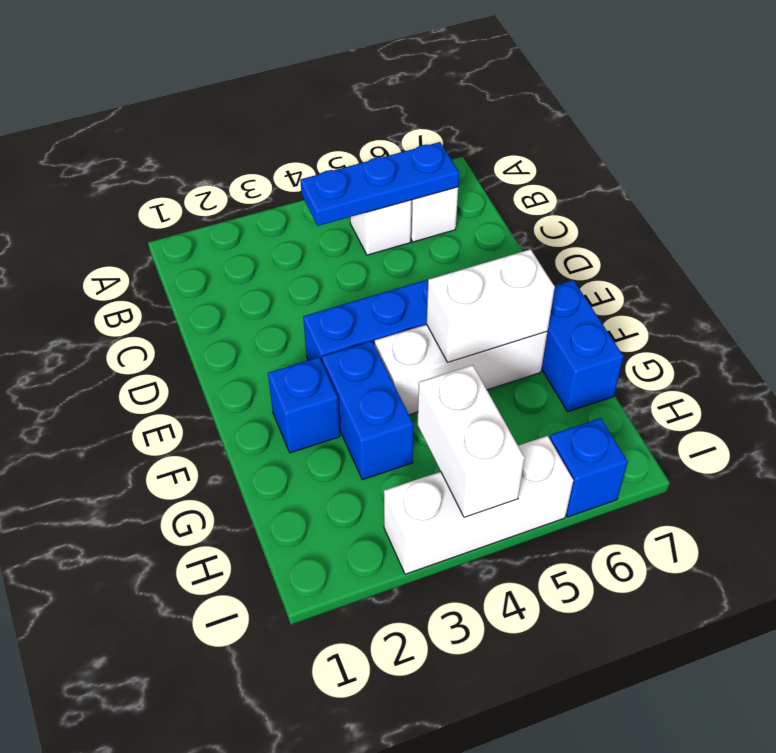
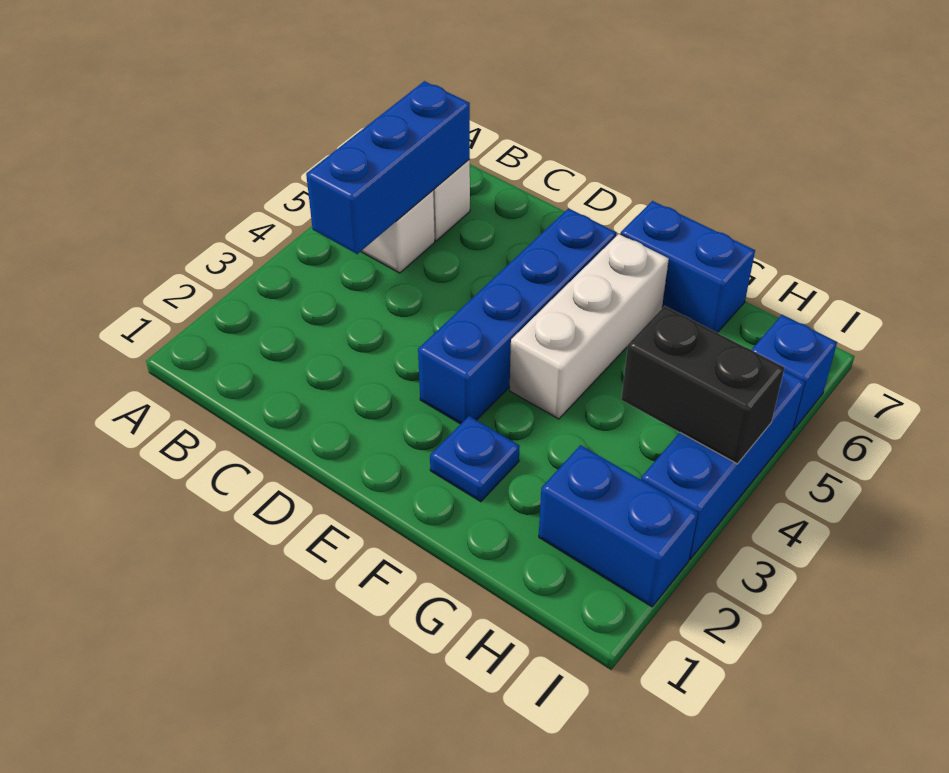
blue 1x3 plate [300,142,459,226] -> blue 1x3 brick [306,81,470,254]
blue 1x1 brick [268,357,340,453] -> blue 1x1 plate [430,416,520,502]
blue 1x2 brick [322,341,414,480] -> blue 1x2 brick moved to [539,445,698,607]
white 1x2 brick [427,249,555,362] -> none
white 1x2 brick [417,365,524,517] -> black 1x2 brick [621,306,784,464]
white 1x3 brick [384,436,573,574] -> blue 1x3 brick [641,371,805,559]

